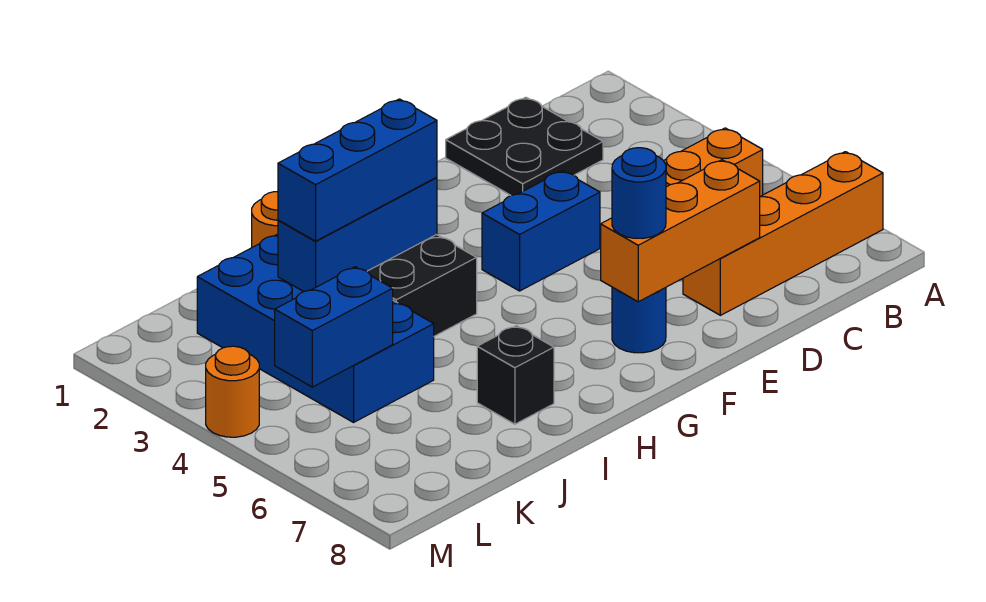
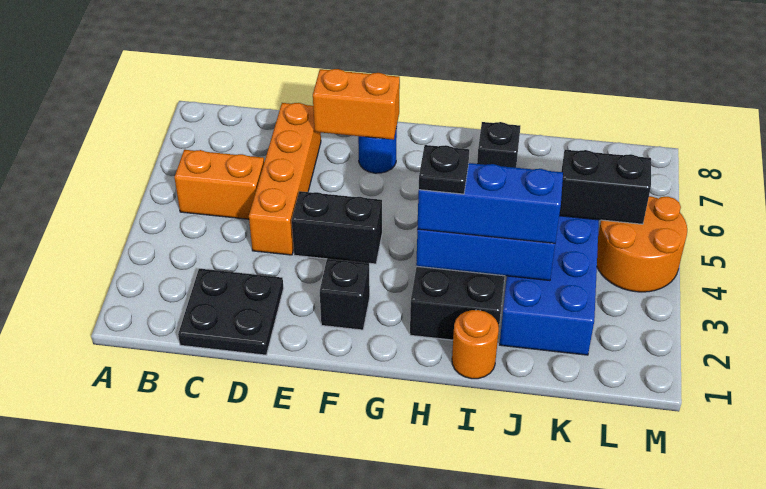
orange 1x4 brick [683,152,883,315] -> orange 1x4 brick turned to [249,103,321,255]
orange 1x3 brick [601,160,760,302] -> orange 1x2 brick [313,69,400,140]
blue 1x2 brick [482,171,600,291] -> black 1x2 brick [292,191,382,264]
none -> black 1x1 brick [320,259,370,330]
blue 1x1 round brick [612,148,666,238] -> none
none -> black 1x1 plate [419,145,469,194]
blue 1x2 brick [275,267,393,387] -> black 1x2 brick [559,150,651,224]
orange 1x1 round brick [206,346,259,437] -> orange 2x2 round brick [597,196,687,292]

